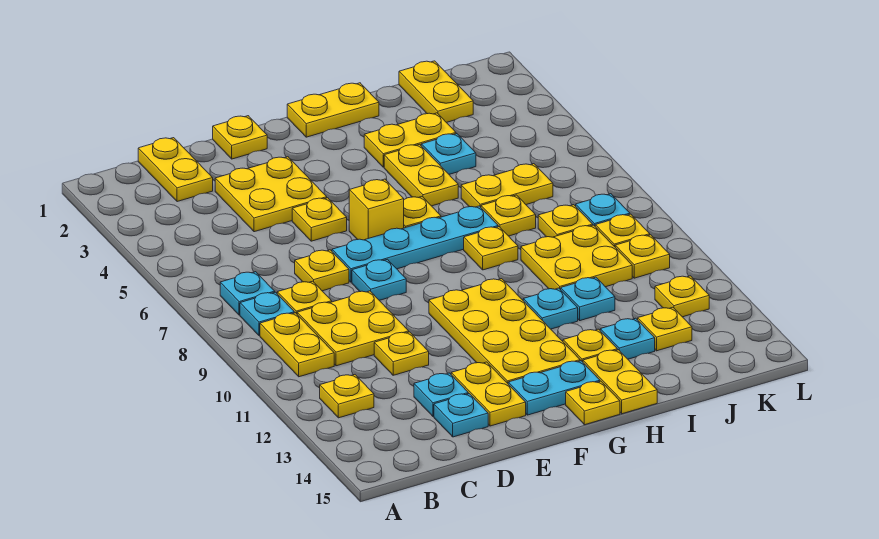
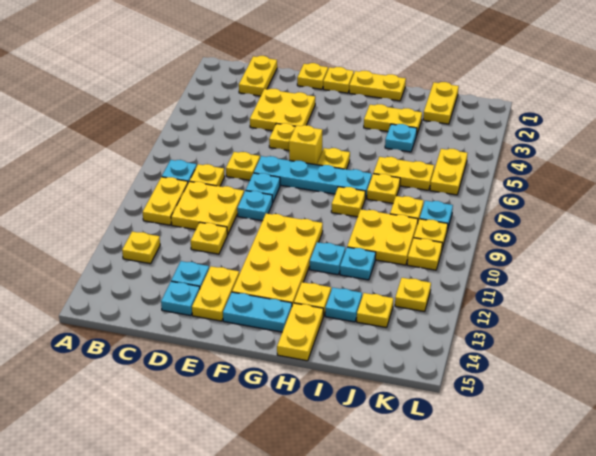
cyan 1x1 plate [220,272,275,315] -> cyan 1x1 plate moved to [237,191,272,221]
yellow 1x1 plate [566,381,620,425] -> yellow 1x1 plate moved to [323,67,354,93]
yellow 1x2 plate [384,144,458,206] -> yellow 1x2 plate moved to [430,149,468,195]

